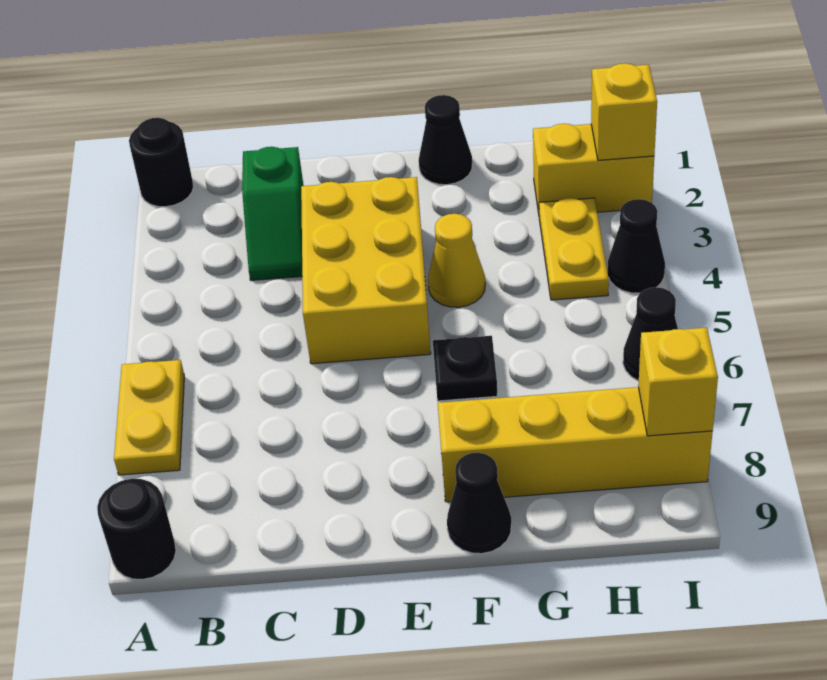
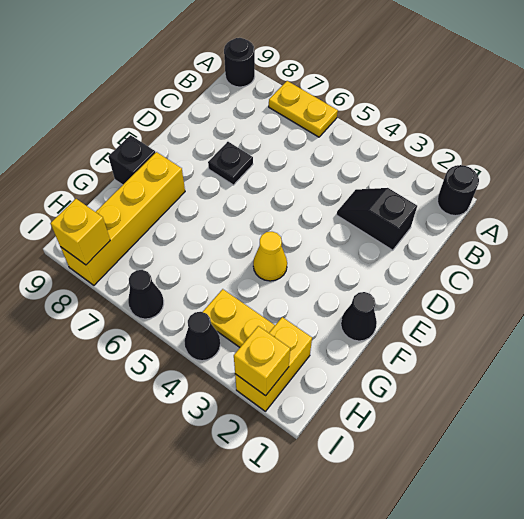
green 1x2 slope [242,147,304,280] -> black 1x2 slope [337,188,417,250]
yellow 2x3 brick [301,177,431,364] -> none
black 1x1 plate [433,336,497,401] -> black 1x1 plate moved to [208,142,253,185]
black 1x1 cone [447,453,511,554] -> black 1x1 brick [109,135,155,185]

